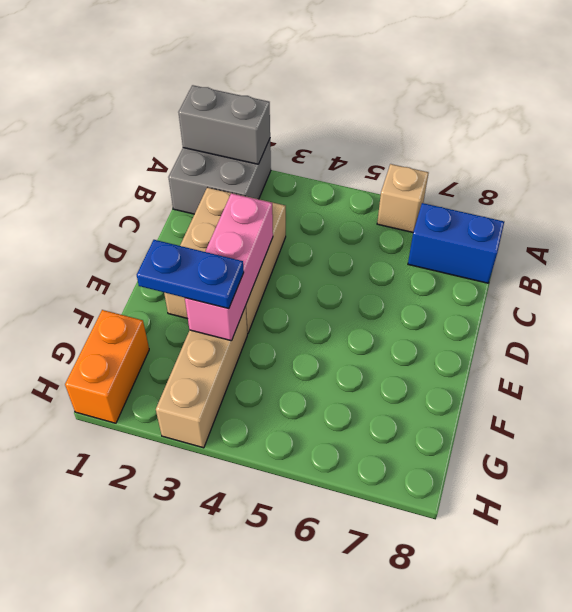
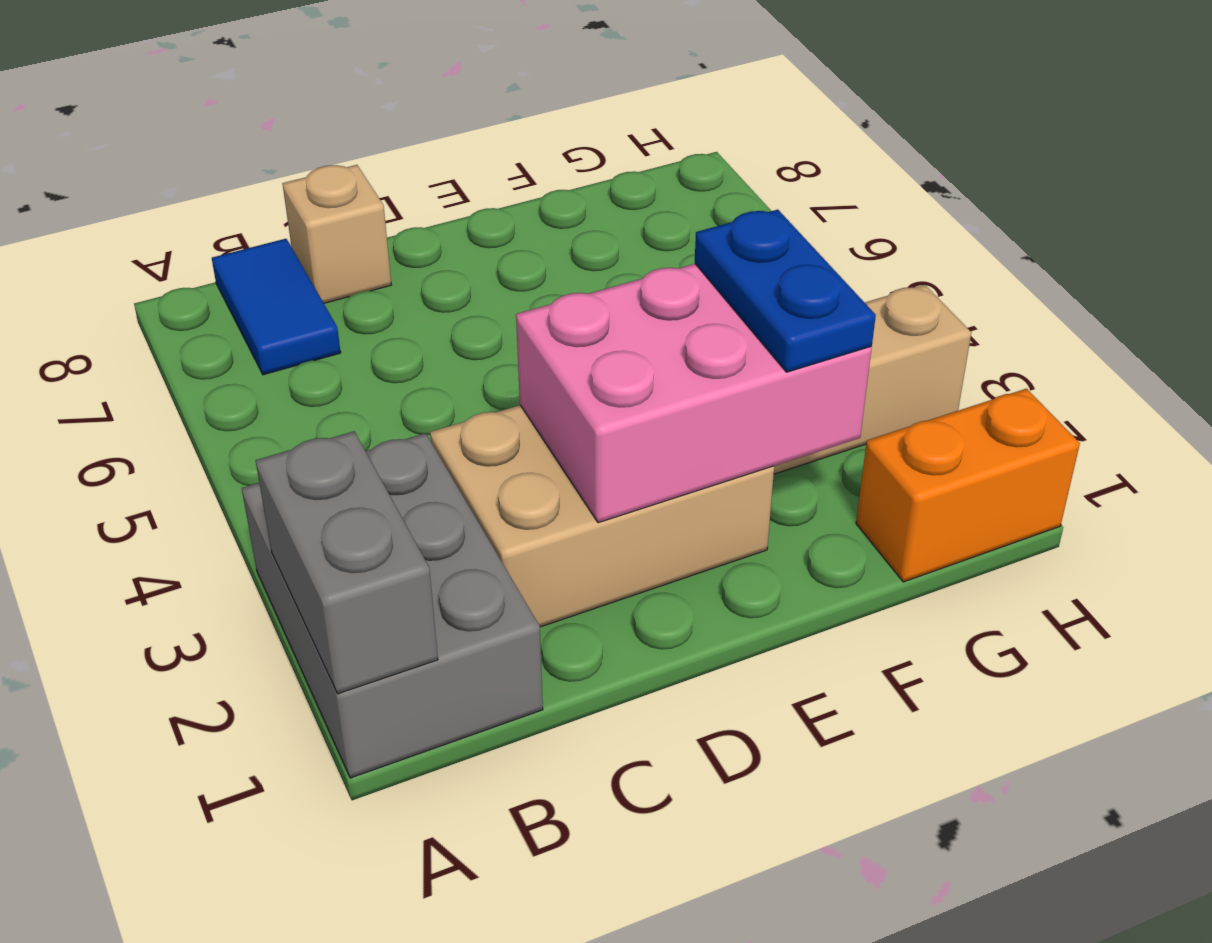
grey 2x2 brick [168,139,271,214] -> grey 2x3 brick [242,433,543,778]
tan 1x1 brick [377,164,428,232] -> tan 1x1 brick moved to [282,165,391,303]
blue 1x2 brick [408,203,504,283] -> blue 1x2 tile [212,239,341,375]
pink 1x3 brick [185,193,273,341] -> pink 2x3 brick [516,264,872,523]

